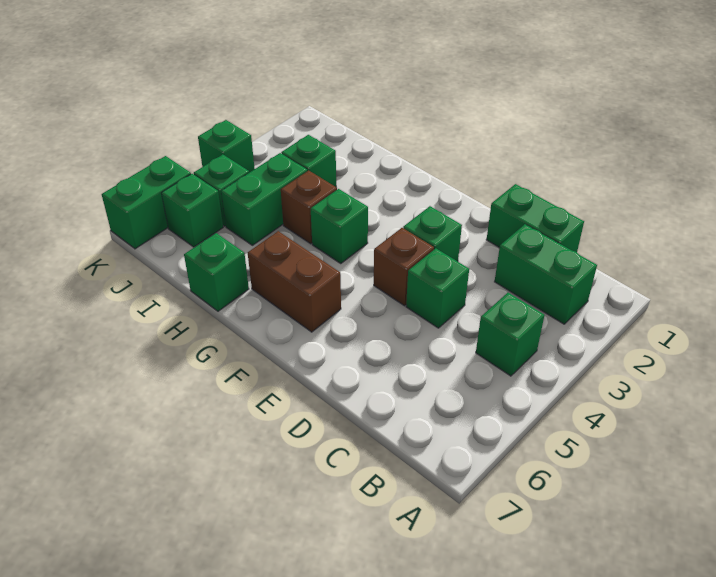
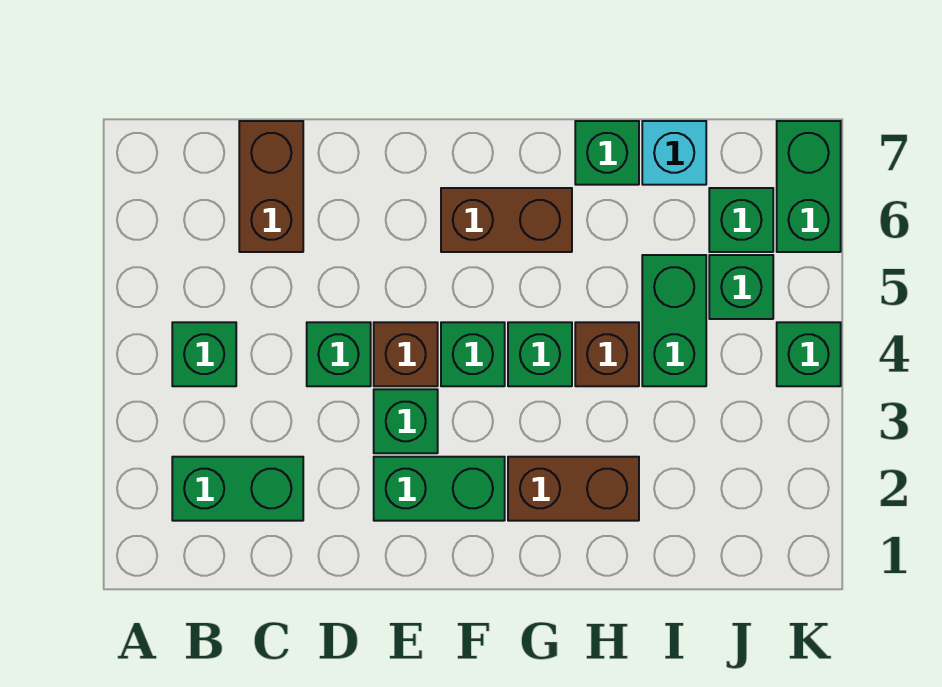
green 1x2 brick [486,184,584,252] -> green 1x2 brick moved to [374,457,505,521]
none -> brown 1x2 brick [239,121,303,252]
none -> brown 1x2 brick [508,457,639,521]
green 1x1 brick [281,135,336,187] -> green 1x1 brick moved to [441,322,505,386]
none -> cyan 1x1 brick [642,121,706,185]

